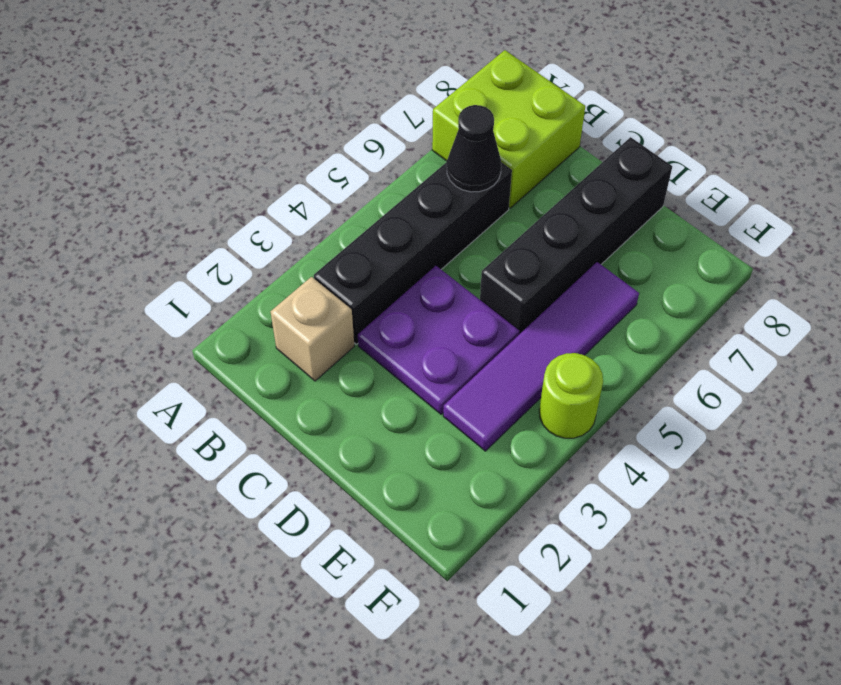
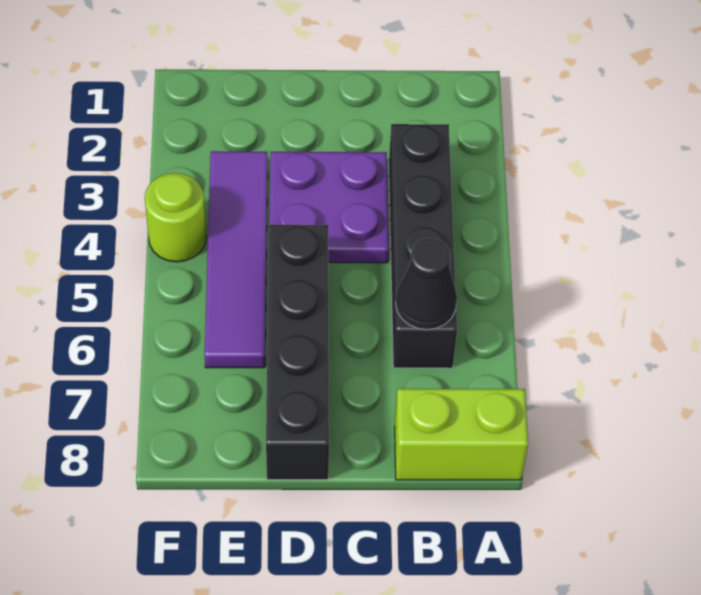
lime 2x2 brick [432,50,585,208] -> lime 1x2 brick [395,389,528,480]
tan 1x1 brick [271,277,354,381] -> none

